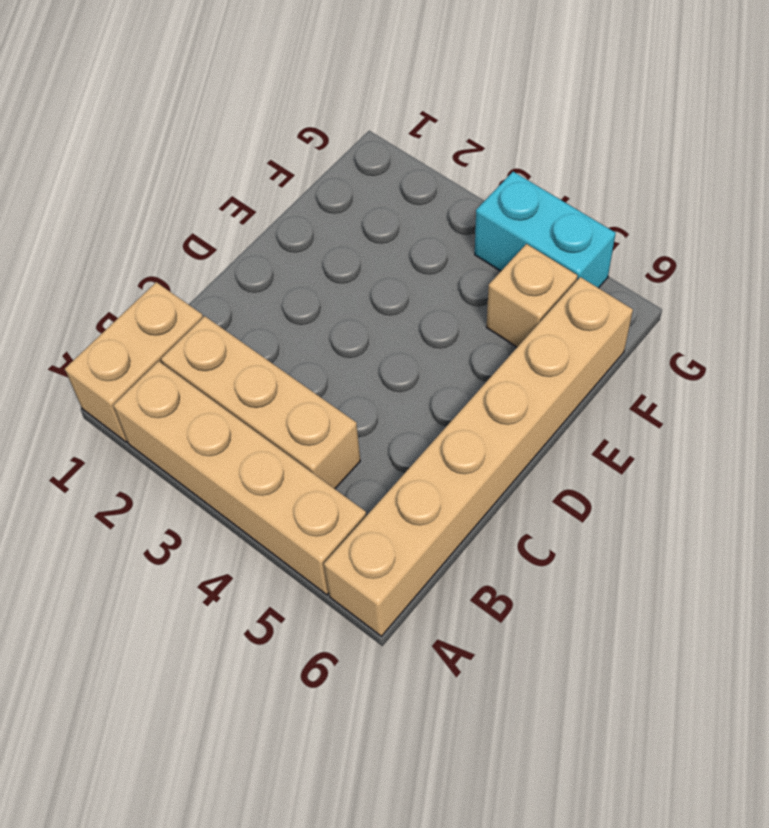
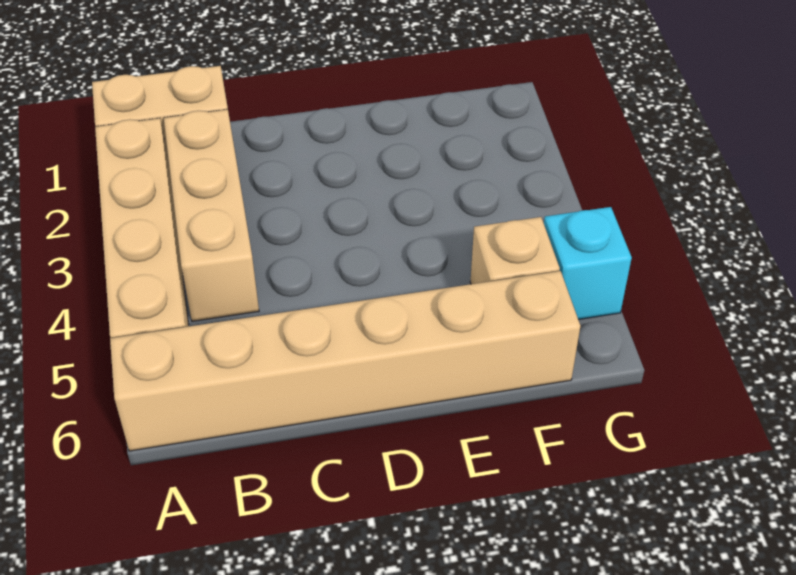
cyan 1x2 brick [475,172,616,288] -> cyan 1x1 brick [544,207,632,320]

